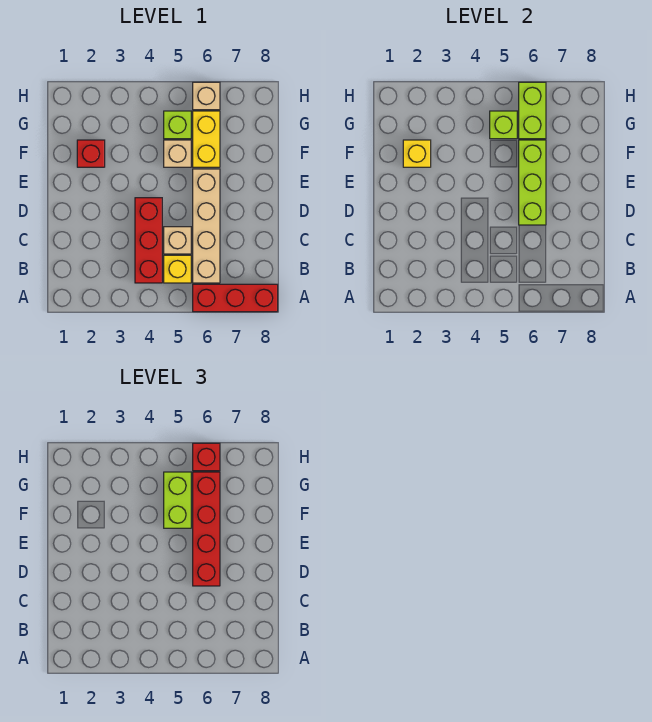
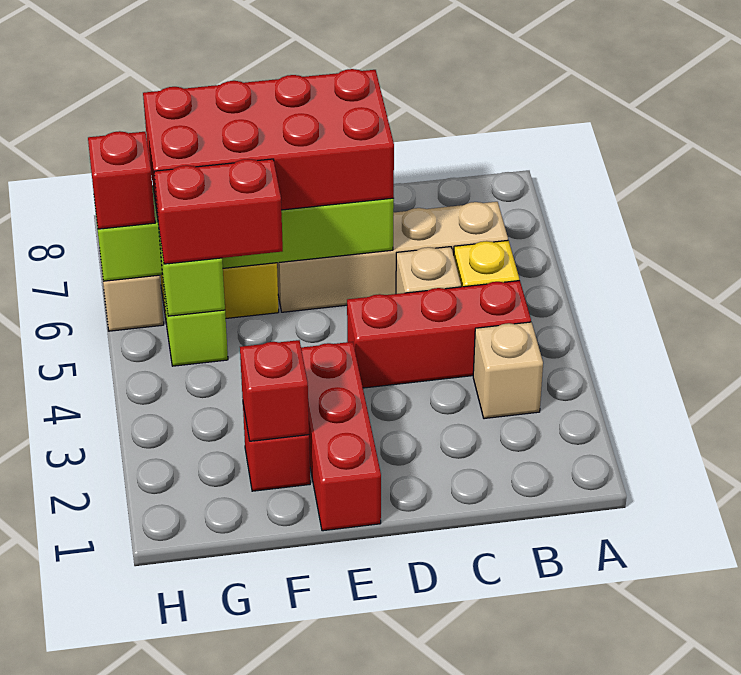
red 1x3 brick [193,284,278,312] -> red 1x3 brick moved to [301,342,381,531]
red 1x4 brick [193,472,220,586] -> red 2x4 brick [143,69,394,217]
yellow 1x1 brick [403,140,431,167] -> red 1x1 brick [240,340,309,441]
tan 1x1 brick [164,140,191,167] -> tan 1x1 brick moved to [473,322,543,419]
lime 1x2 brick [164,472,191,528] -> red 1x2 brick [154,159,283,264]

